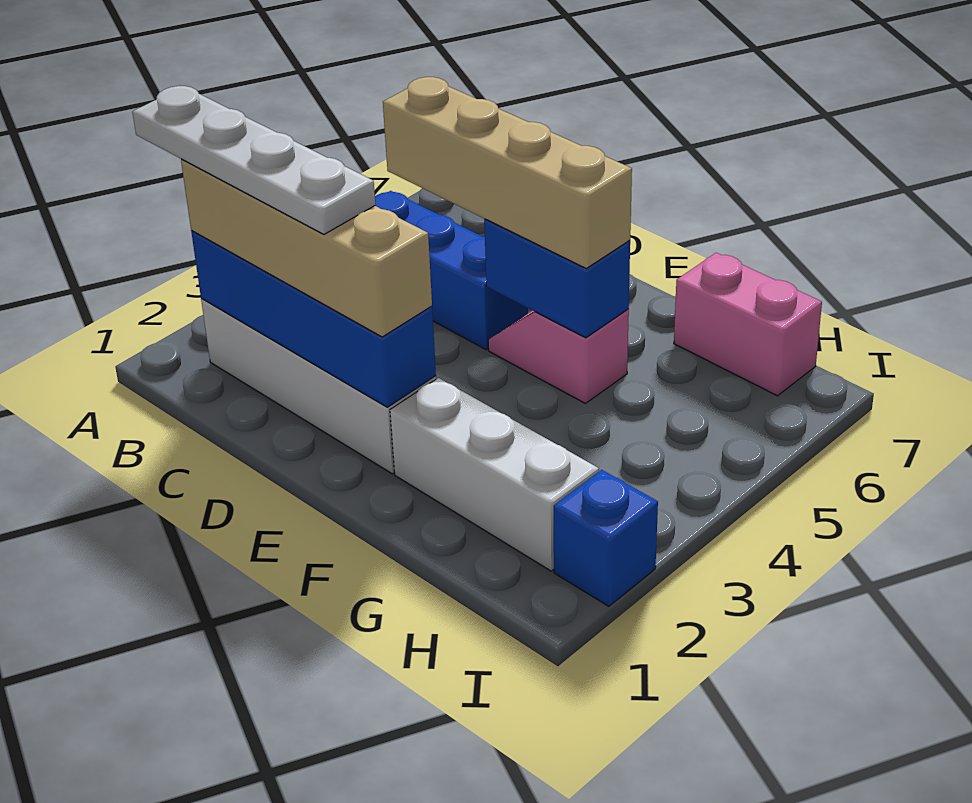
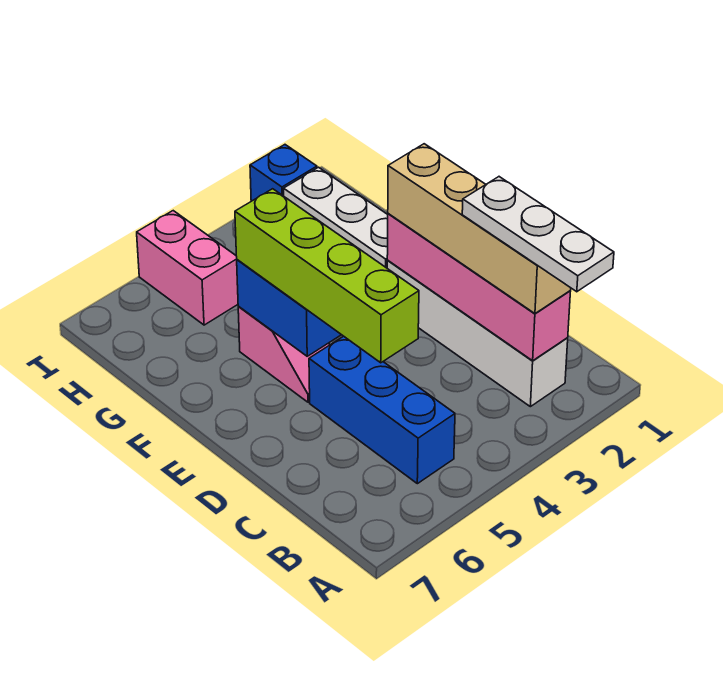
white 1x4 plate [132,86,375,234] -> white 1x3 plate [462,177,614,292]
blue 1x4 brick [191,231,436,407] -> pink 1x4 brick [387,214,571,361]
tan 1x4 brick [383,77,632,268] -> lime 1x4 brick [235,189,419,363]
pink 1x2 brick [674,253,822,396] -> pink 1x2 brick moved to [137,211,238,325]

